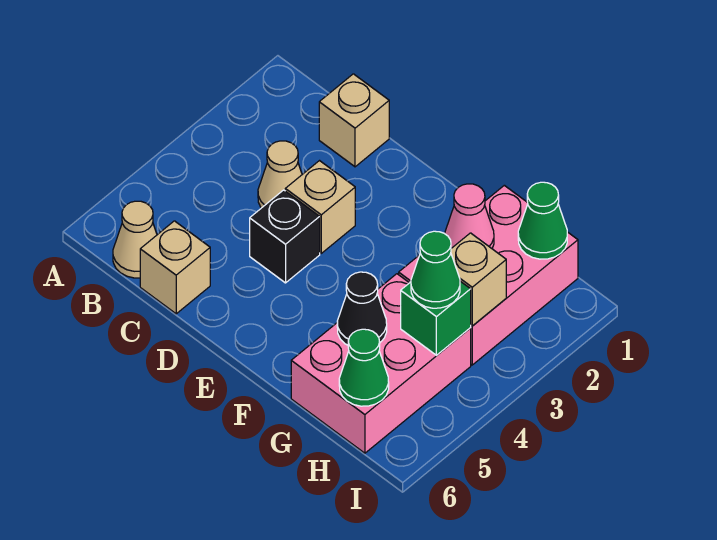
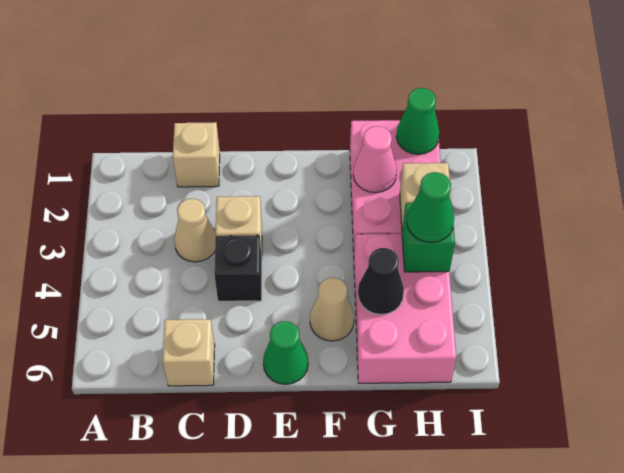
tan 1x1 cone [113,201,157,278] -> tan 1x1 cone moved to [310,278,354,341]
green 1x1 cone [339,329,389,406] -> green 1x1 cone moved to [263,321,308,384]

